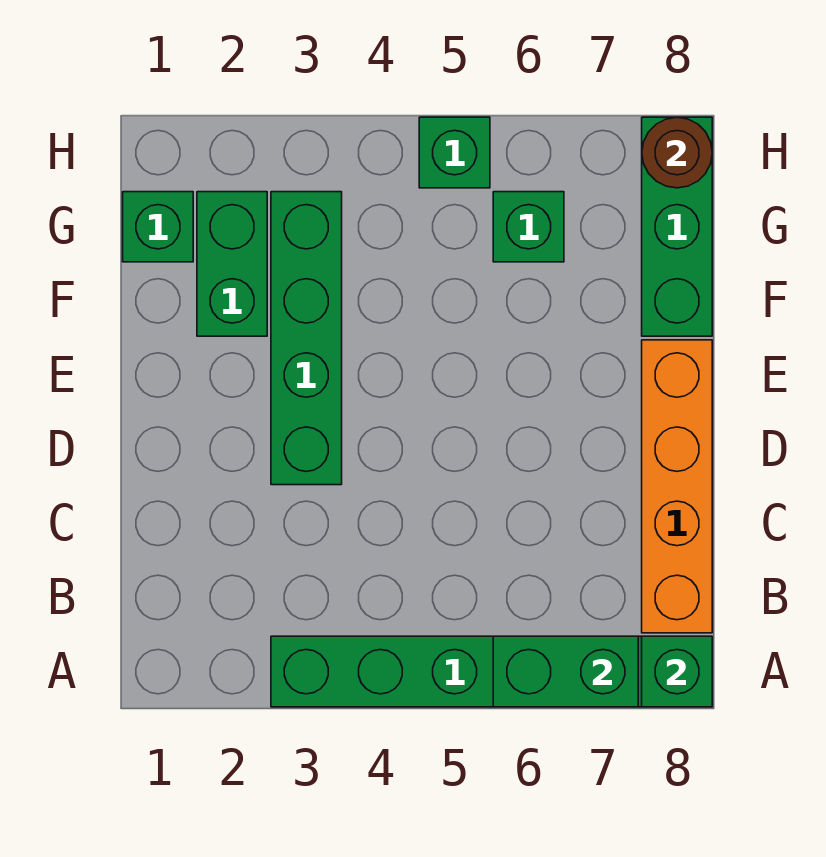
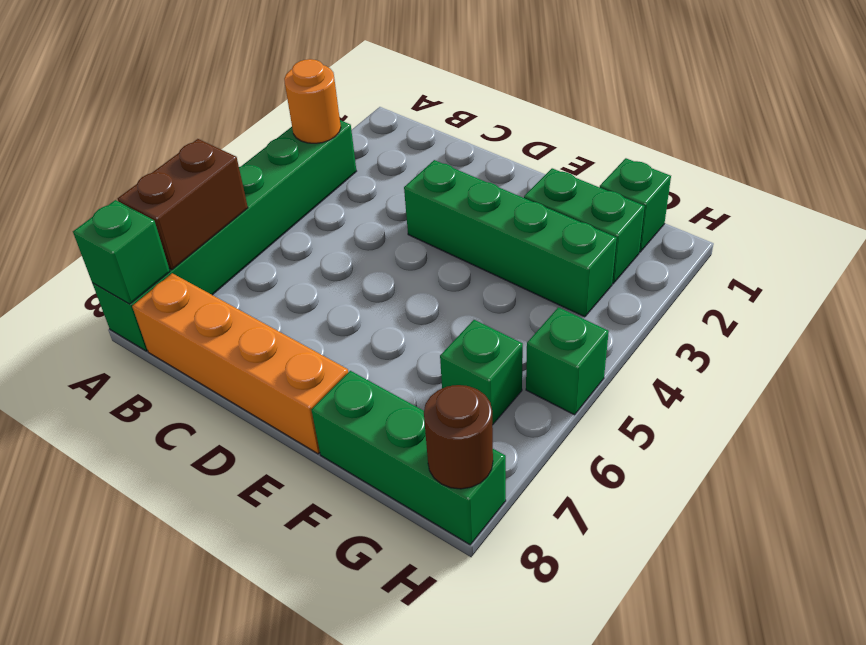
none -> orange 1x1 round brick [284,59,341,143]
green 1x2 brick [493,636,638,707] -> brown 1x2 brick [118,139,248,270]

